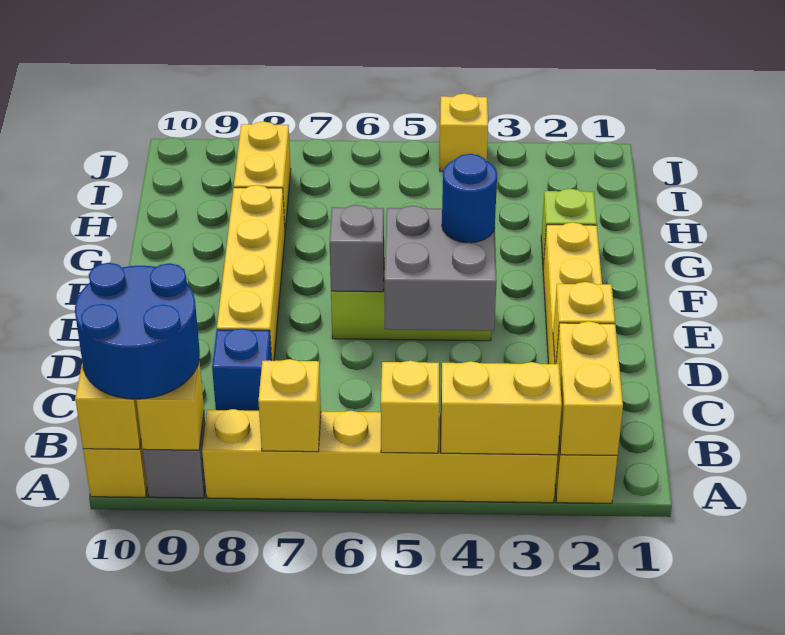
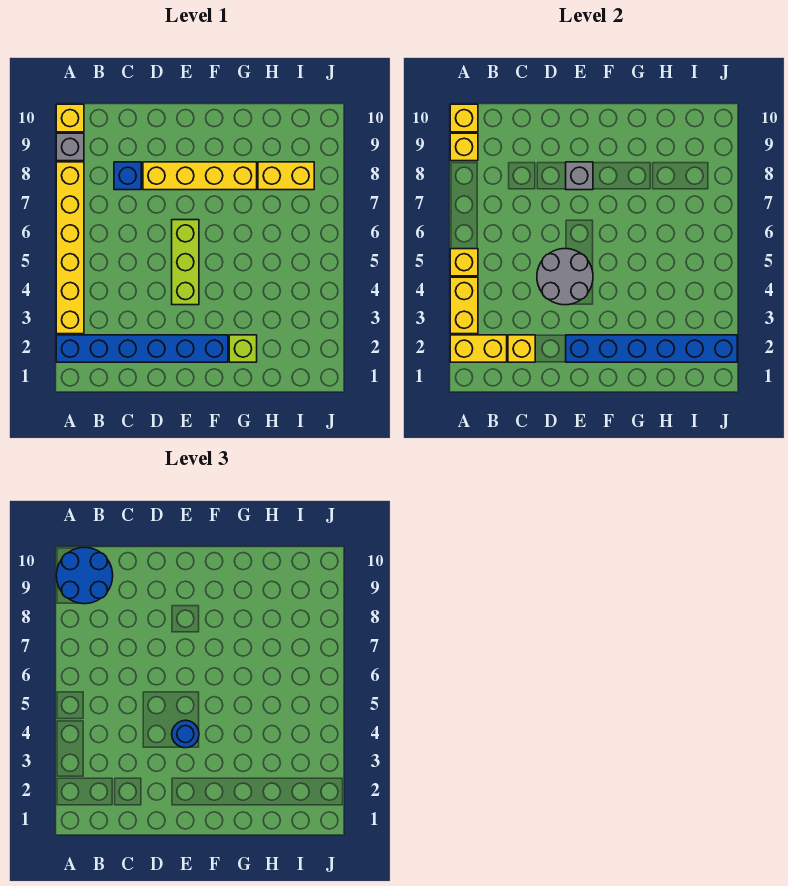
yellow 1x6 brick [543,222,617,503] -> blue 1x6 brick [56,335,228,362]
yellow 1x1 brick [258,359,321,452] -> none
grey 2x2 brick [385,206,497,331] -> grey 2x2 round brick [537,249,593,305]
none -> blue 1x6 brick [566,335,737,362]
grey 1x1 brick [330,205,384,292] -> grey 1x1 brick moved to [566,162,593,190]
yellow 1x1 brick [440,93,488,171] -> none

